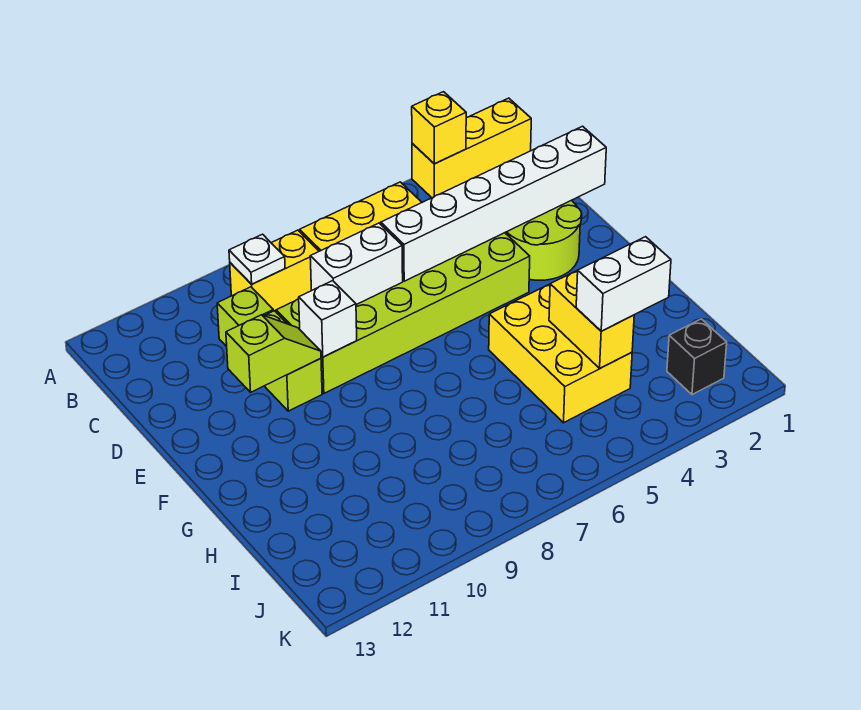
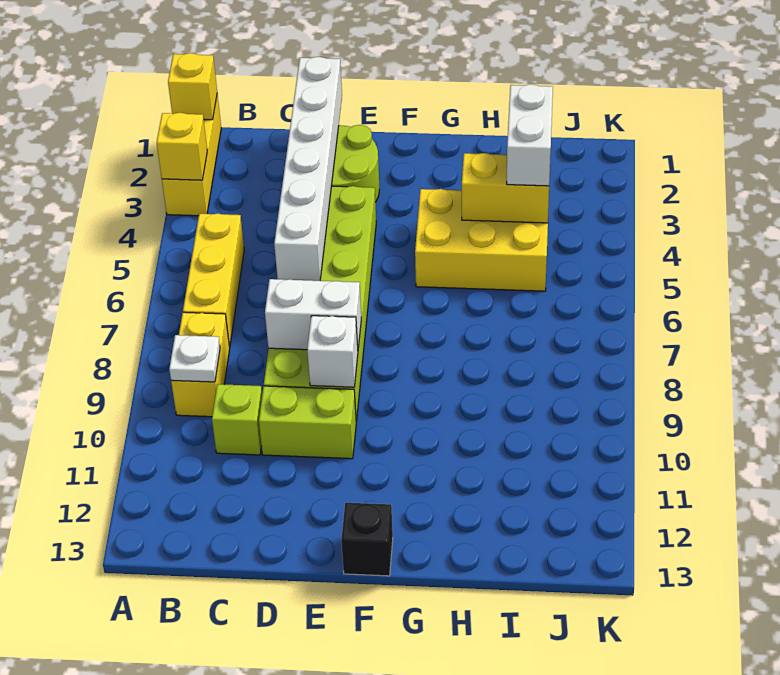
none -> yellow 1x1 brick [168,53,217,120]
white 1x2 brick [310,223,403,305] -> white 1x2 brick turned to [265,279,361,350]
lime 1x2 slope [226,315,321,392] -> none
black 1x1 brick [667,319,727,395] -> black 1x1 brick moved to [341,503,393,576]

